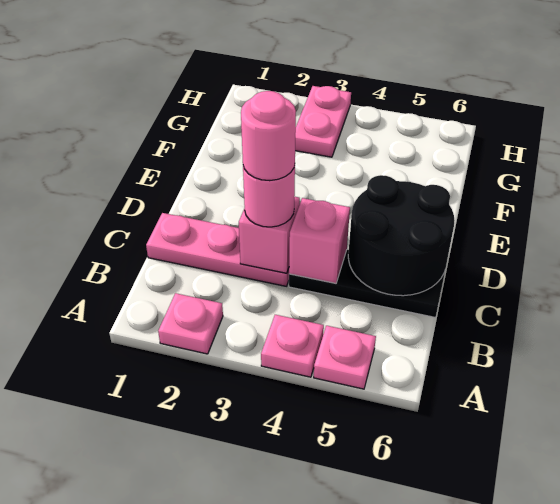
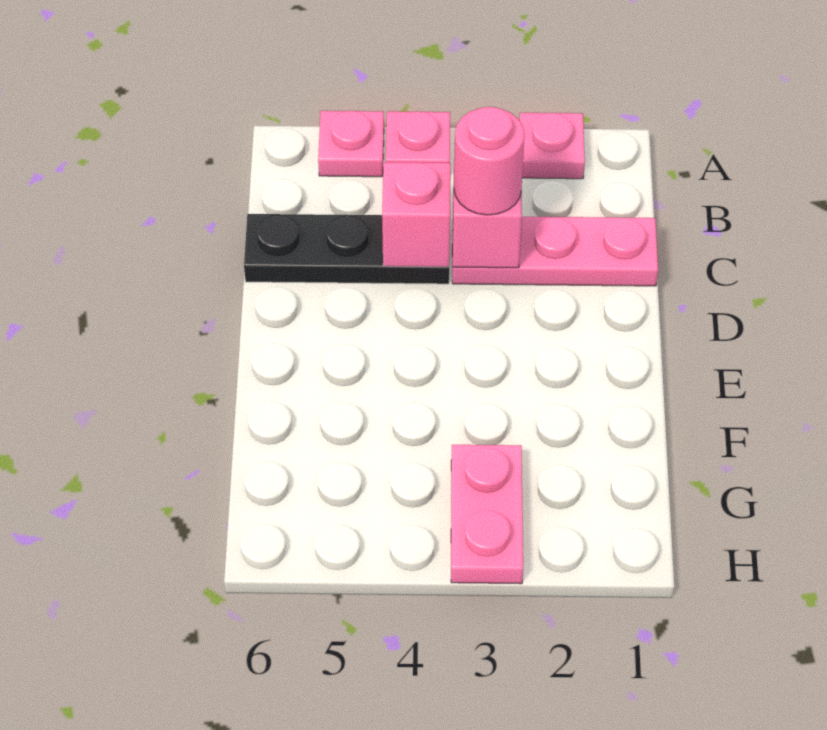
pink 1x1 round brick [241,91,296,181] -> none
black 2x2 round brick [348,175,455,296] -> none

